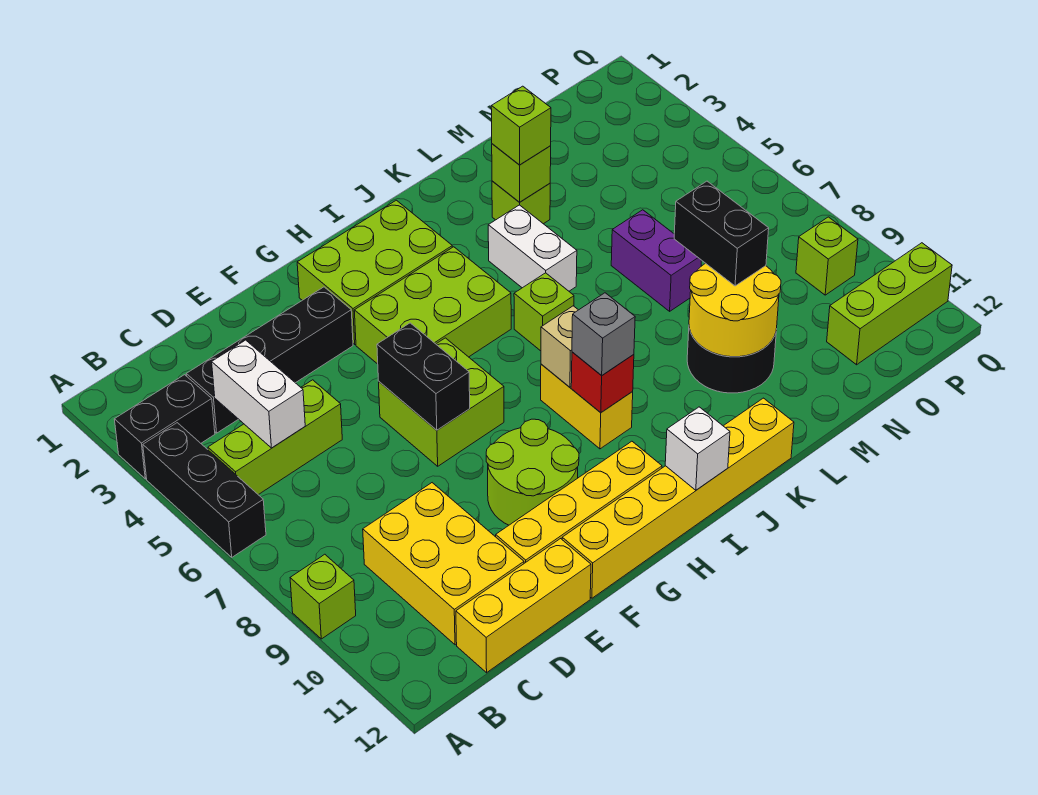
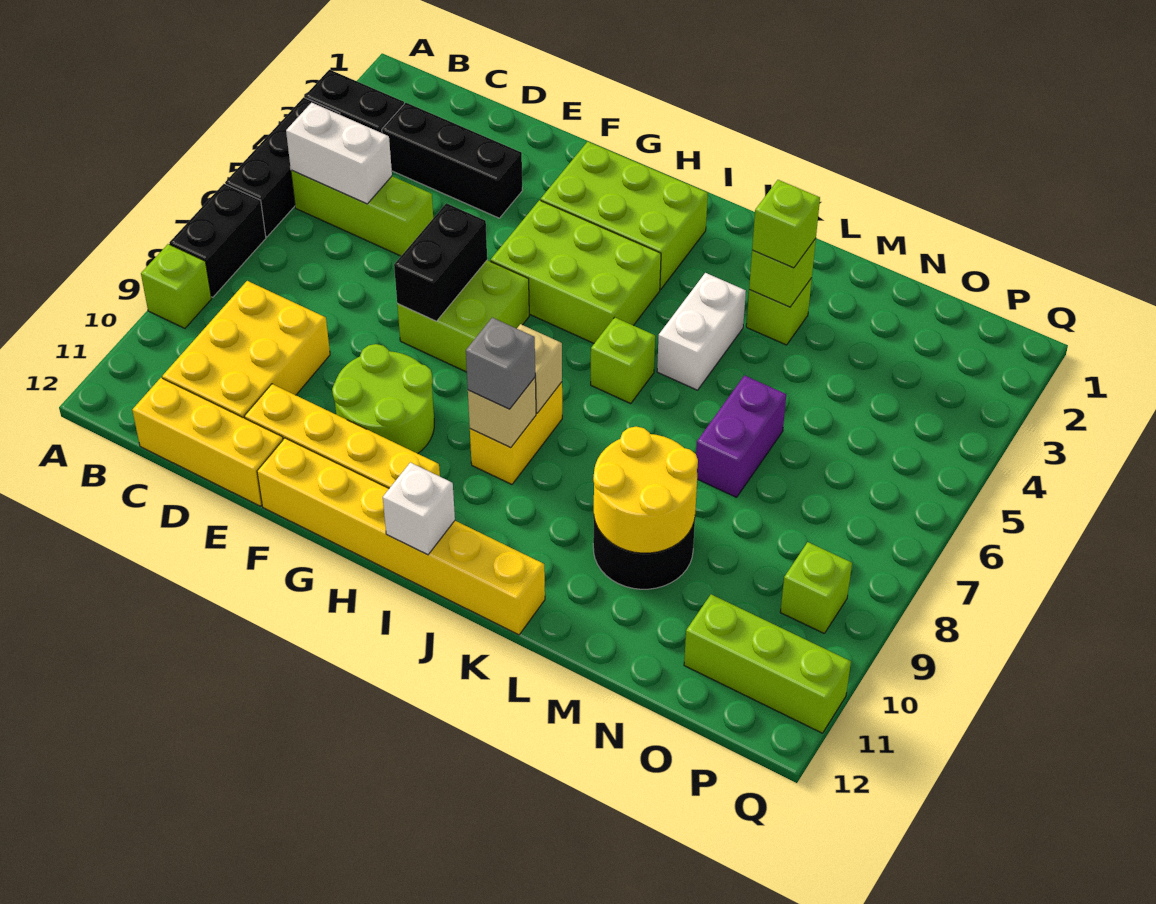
black 1x4 brick [186,287,353,433] -> black 1x3 brick [382,103,522,218]
white 1x2 brick [212,340,305,448] -> white 1x2 brick turned to [286,103,392,204]
red 1x1 brick [571,352,634,413] -> tan 1x1 brick [468,378,536,448]
black 1x2 brick [674,181,769,286] -> black 1x2 brick moved to [170,184,266,297]

